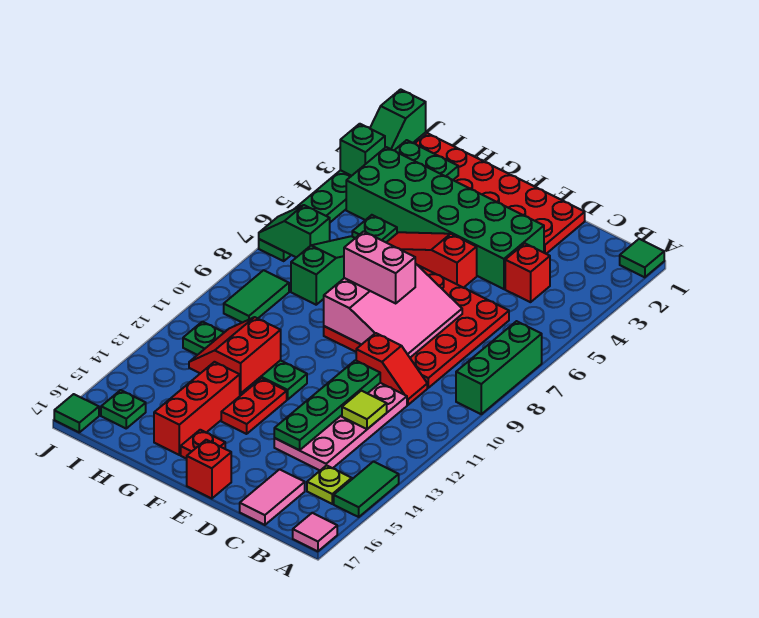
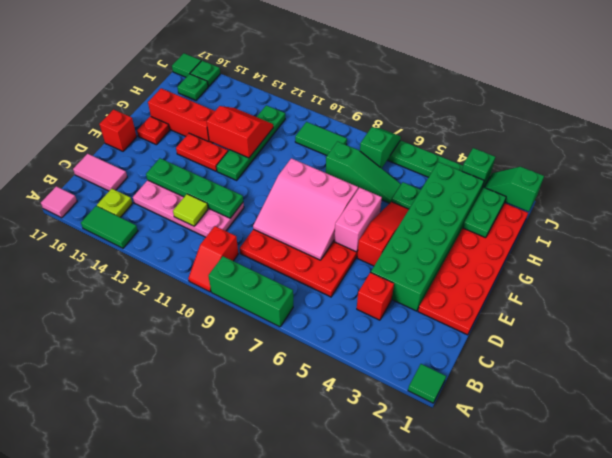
red 1x2 slope [356,333,427,405] -> red 1x2 slope moved to [188,226,238,292]
pink 1x2 brick [344,231,415,303] -> pink 1x2 brick moved to [334,188,382,252]
none -> green 1x1 plate [190,61,220,87]

